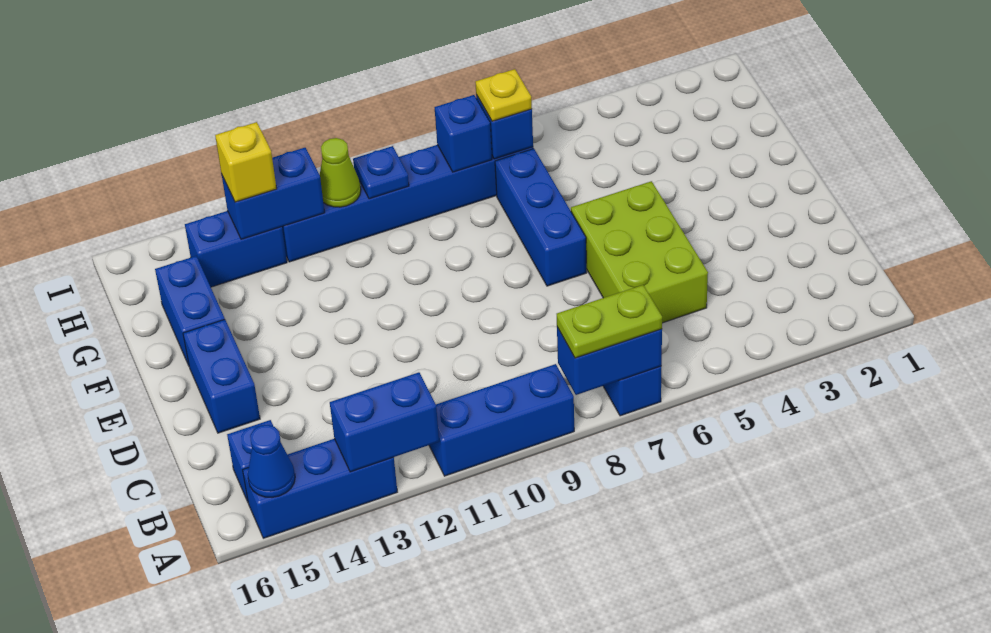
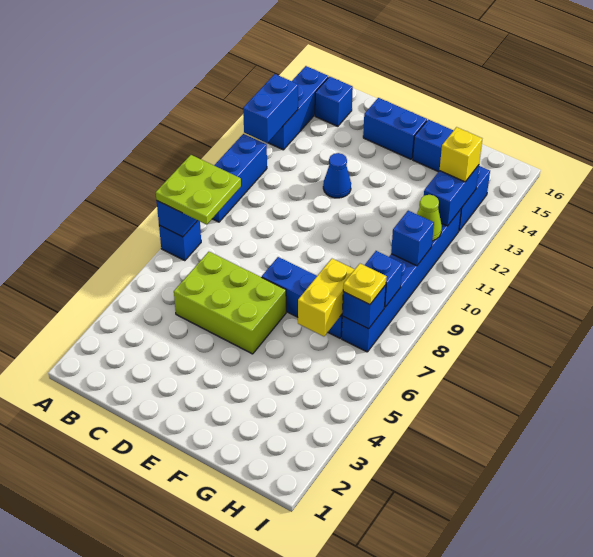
lime 1x2 plate [557,285,662,358] -> lime 2x2 plate [156,155,241,225]
blue 1x1 cone [248,425,295,497] -> blue 1x1 cone moved to [323,153,351,198]
none -> yellow 1x2 brick [298,259,355,336]
blue 1x1 plate [353,146,409,199] -> blue 1x1 brick [391,211,434,266]

